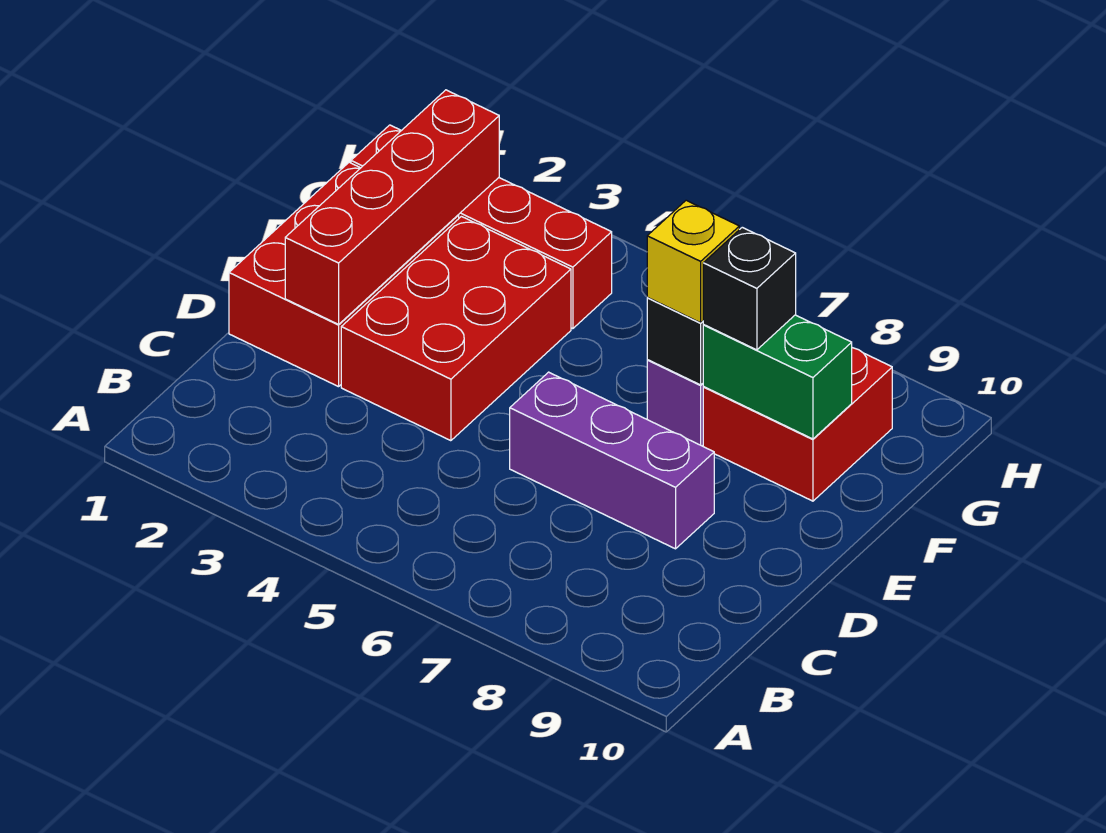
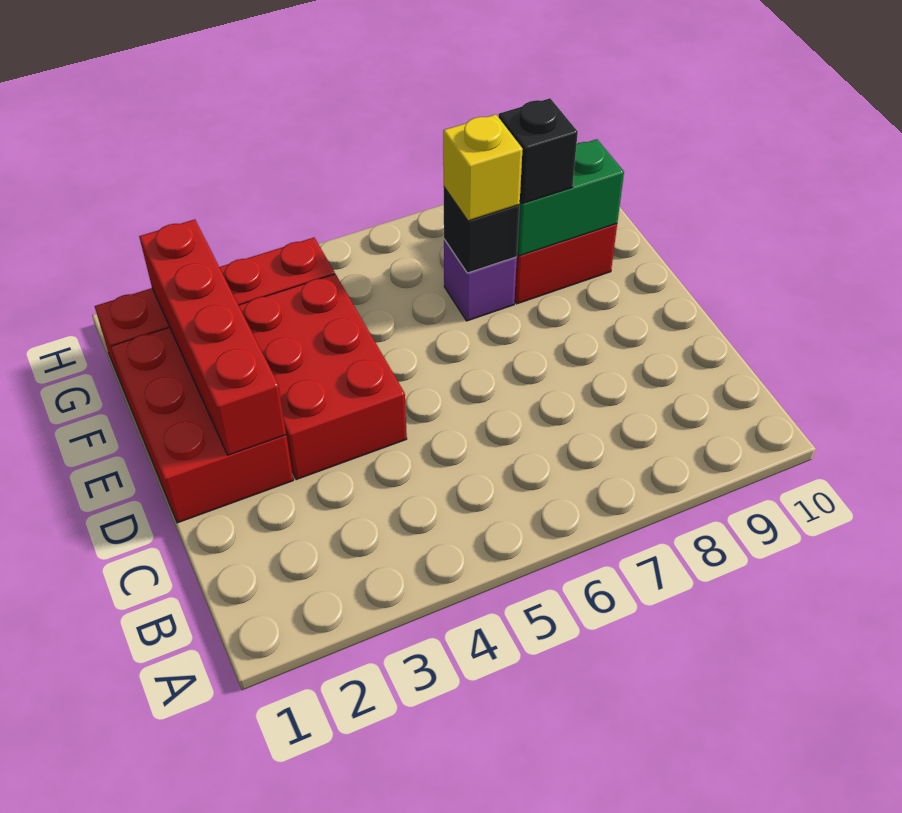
purple 1x3 brick [510,372,714,549] -> none

